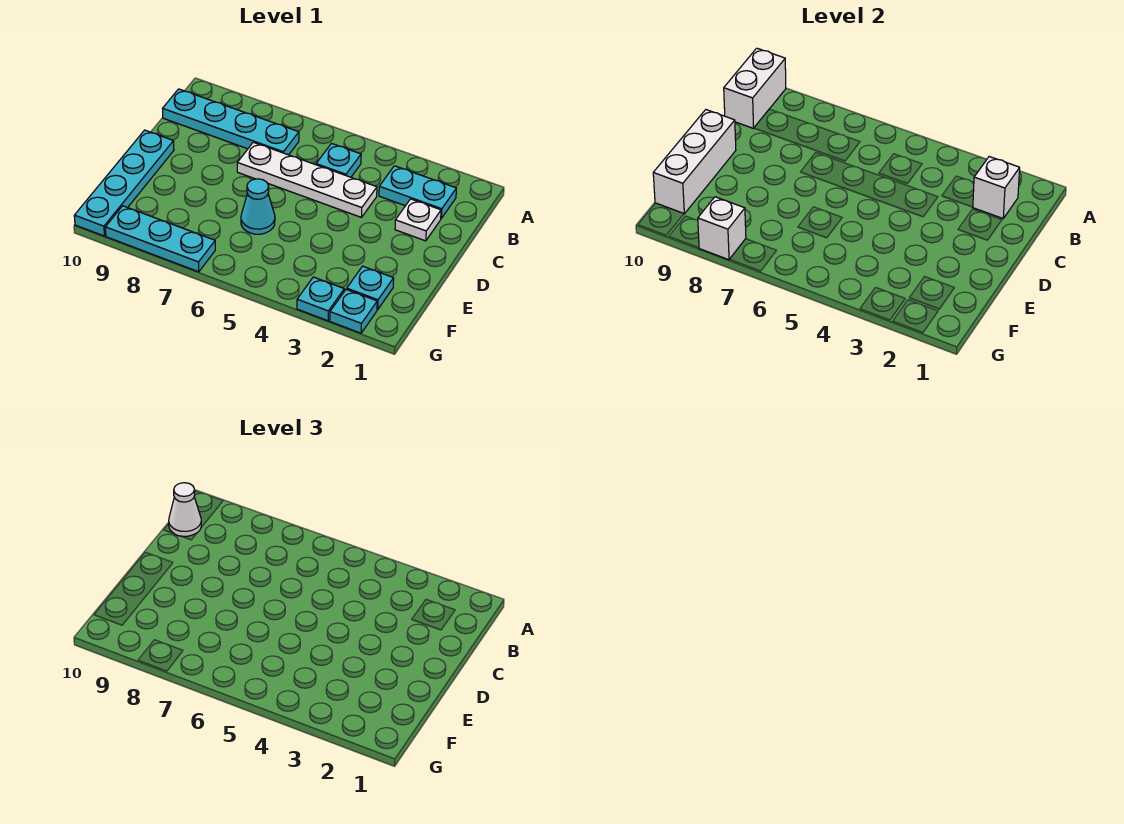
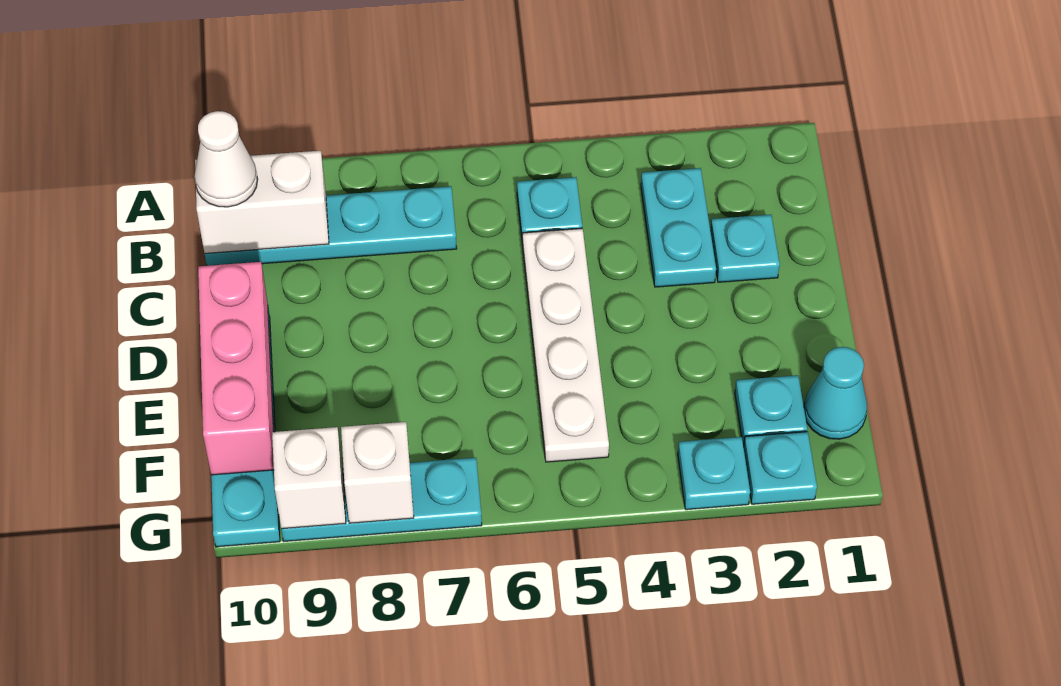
white 1x2 brick [724,48,786,128] -> white 1x2 brick turned to [195,151,329,253]
cyan 1x2 plate [379,166,456,218] -> cyan 1x2 plate turned to [641,168,716,287]
white 1x1 brick [973,157,1020,218] -> white 1x1 brick moved to [272,427,346,529]
white 1x1 plate [395,199,441,241] -> cyan 1x1 plate [710,215,780,282]
white 1x4 plate [237,142,377,217] -> white 1x4 plate turned to [523,228,609,462]
white 1x3 brick [653,110,736,214] -> pink 1x3 brick [198,262,274,475]
cyan 1x1 cone [241,179,275,234] -> cyan 1x1 cone moved to [804,347,867,439]

